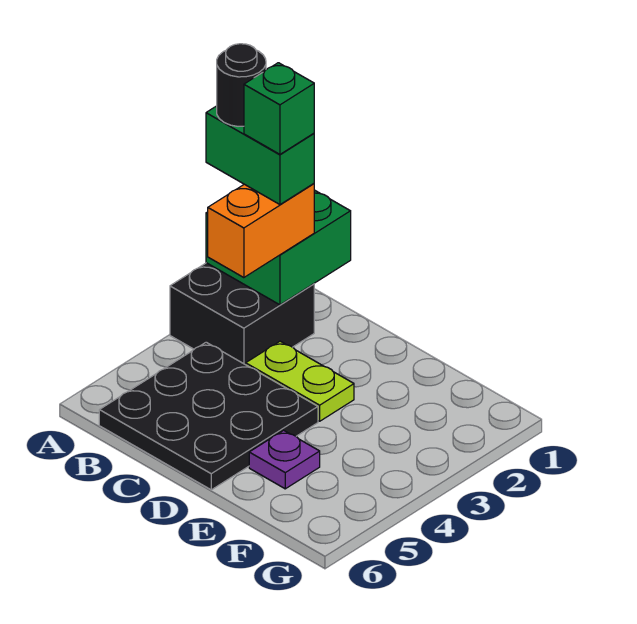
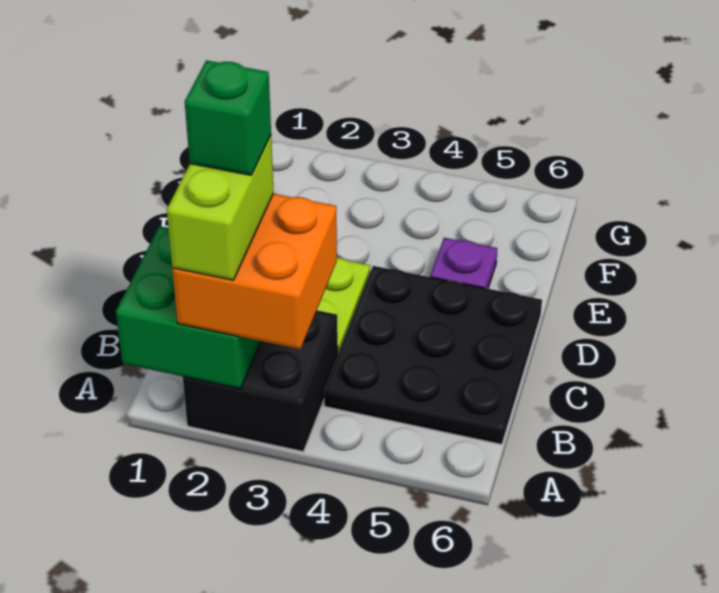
green 1x2 brick [206,106,314,204] -> lime 1x2 brick [167,136,274,280]
black 1x1 round brick [217,44,266,126] -> none
orange 1x2 brick [208,184,314,278] -> orange 2x2 brick [172,194,337,349]

